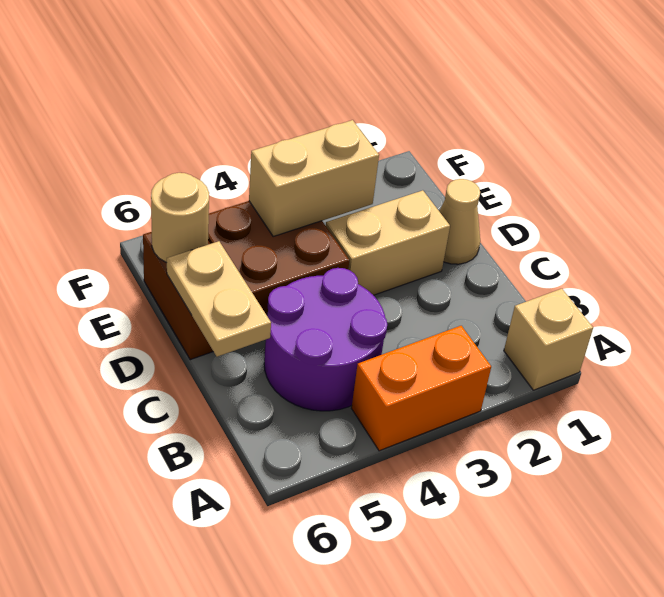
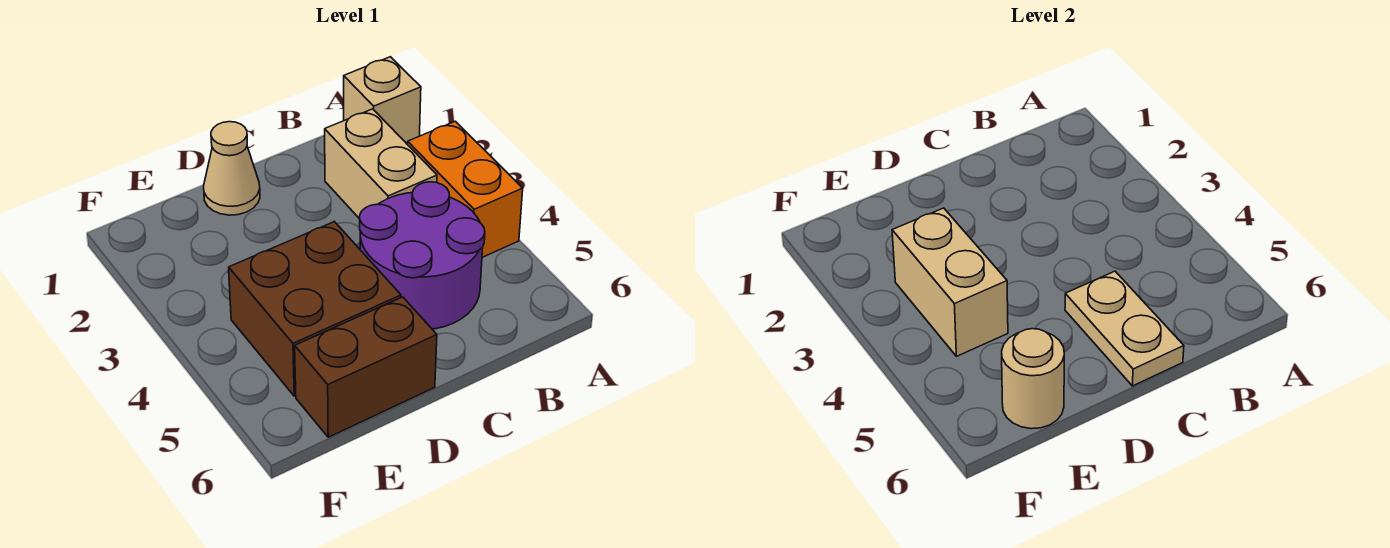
tan 1x2 plate [167,241,271,357] -> tan 1x2 plate turned to [1065,271,1184,386]
tan 1x2 brick [326,190,450,295] -> tan 1x2 brick moved to [325,109,437,219]

